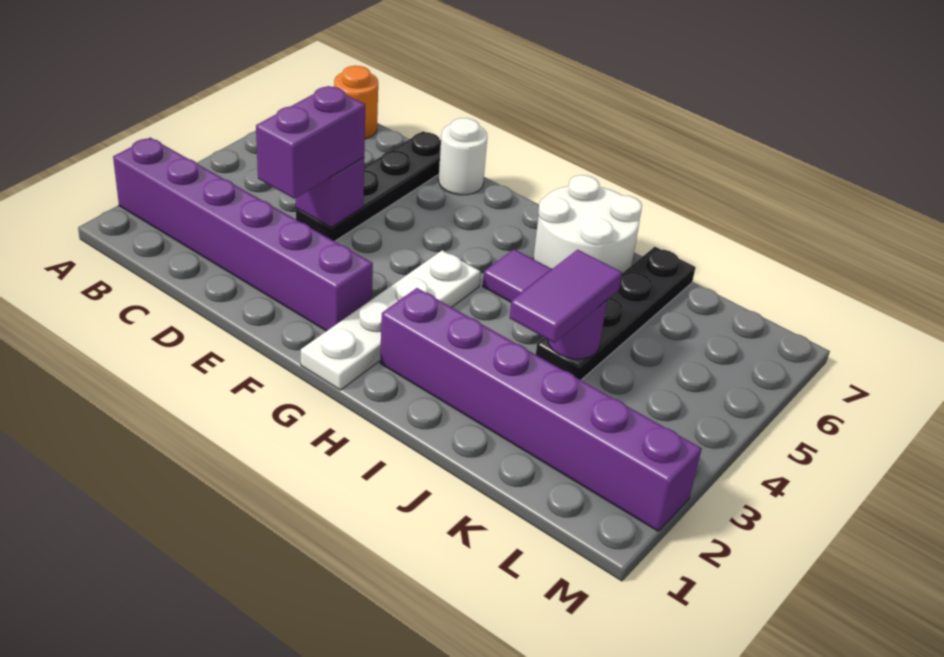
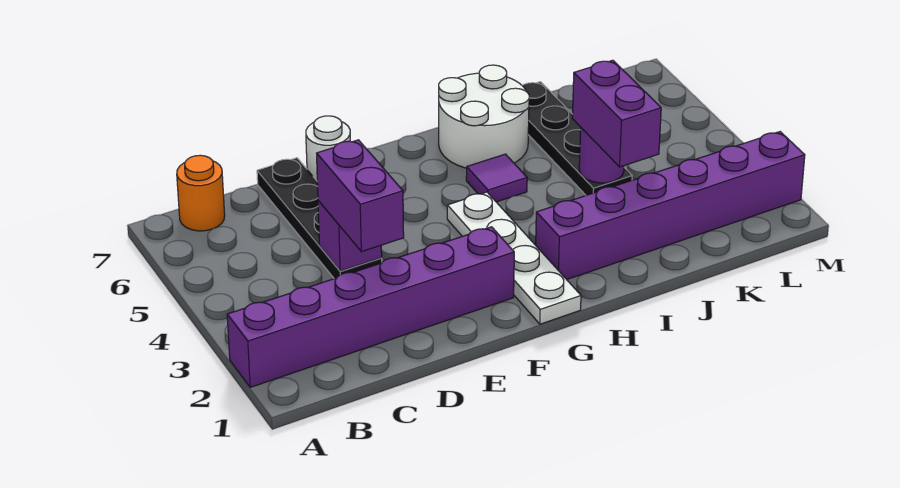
purple 1x2 tile [510,250,622,343] -> purple 1x2 brick [572,60,661,167]

